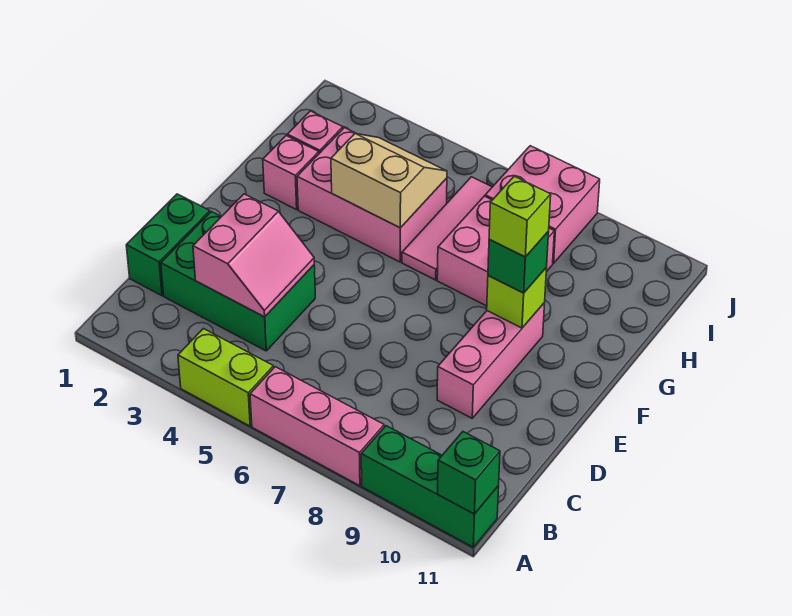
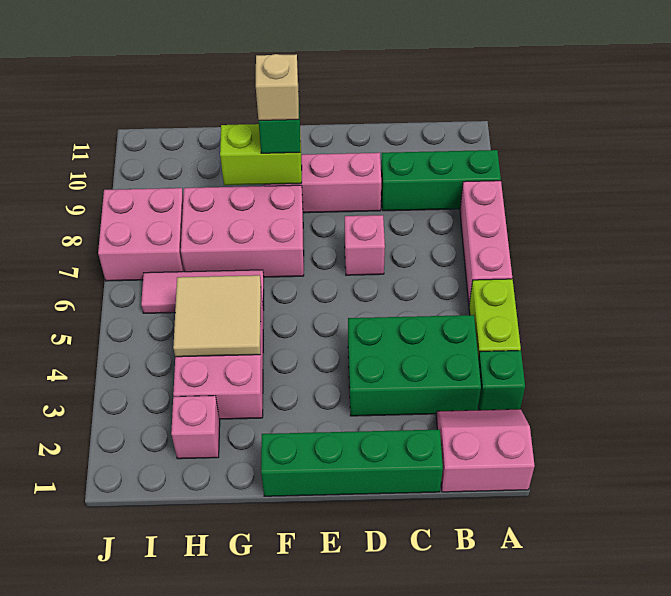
green 1x3 brick [361,426,499,547] -> green 1x3 brick turned to [381,150,501,211]
green 1x1 brick [438,432,500,514] -> green 1x1 brick moved to [478,351,525,410]
green 1x2 brick [126,194,210,296] -> green 1x4 brick [261,430,443,496]
green 2x3 brick [161,212,315,351] -> green 2x3 brick turned to [348,315,481,416]
pink 2x2 slope [193,194,314,317] -> pink 2x2 slope moved to [436,409,535,492]
lime 1x1 brick [487,268,547,328] -> lime 1x2 brick [220,124,302,185]
lime 1x1 brick [489,176,551,257] -> tan 1x1 brick [256,54,299,120]
pink 1x1 brick [263,136,319,210] -> pink 1x1 brick moved to [345,215,385,275]
tan 2x2 slope [331,134,447,228] -> tan 2x2 tile [173,275,261,357]
pink 2x2 brick [437,196,554,306] -> pink 2x3 brick [181,185,304,277]

